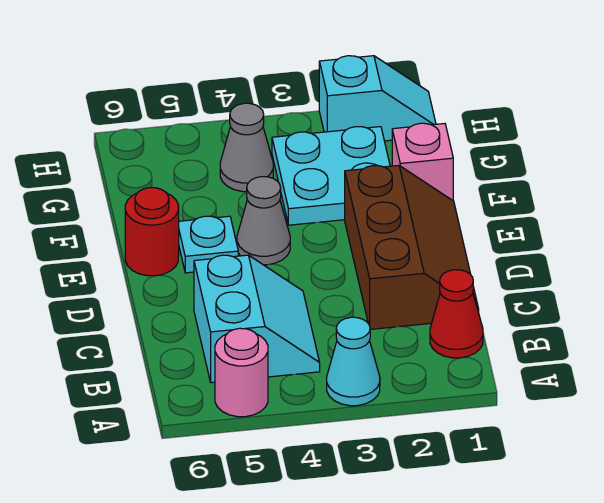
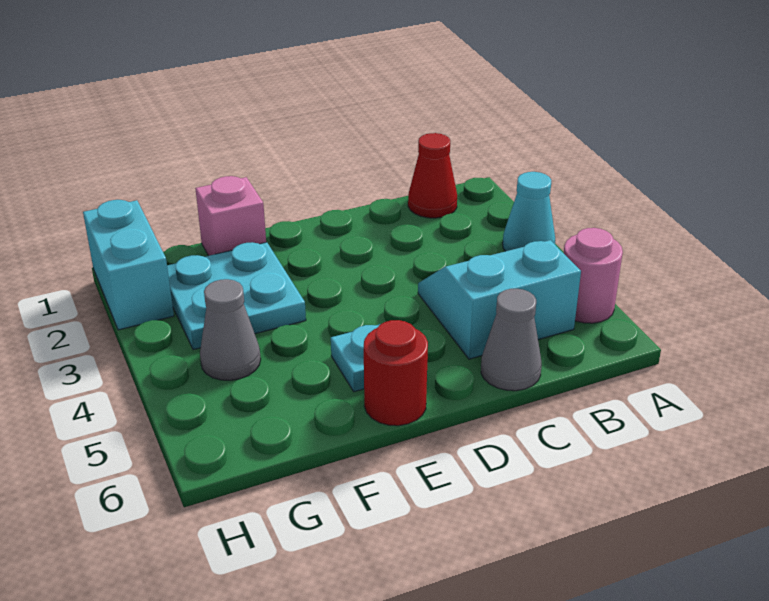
brown 2x3 slope [345,165,479,329] -> none
grey 1x1 cone [237,177,290,265] -> grey 1x1 cone moved to [481,289,542,391]
cyan 1x2 slope [319,56,436,141] -> cyan 1x2 brick [83,200,174,330]

